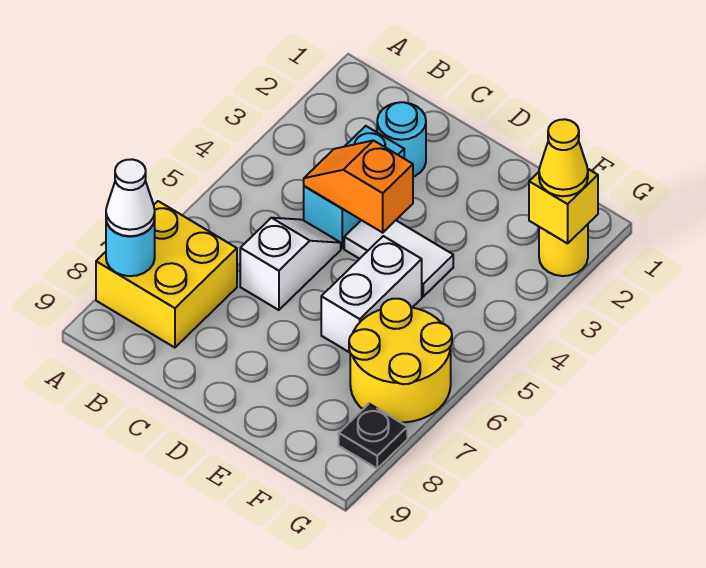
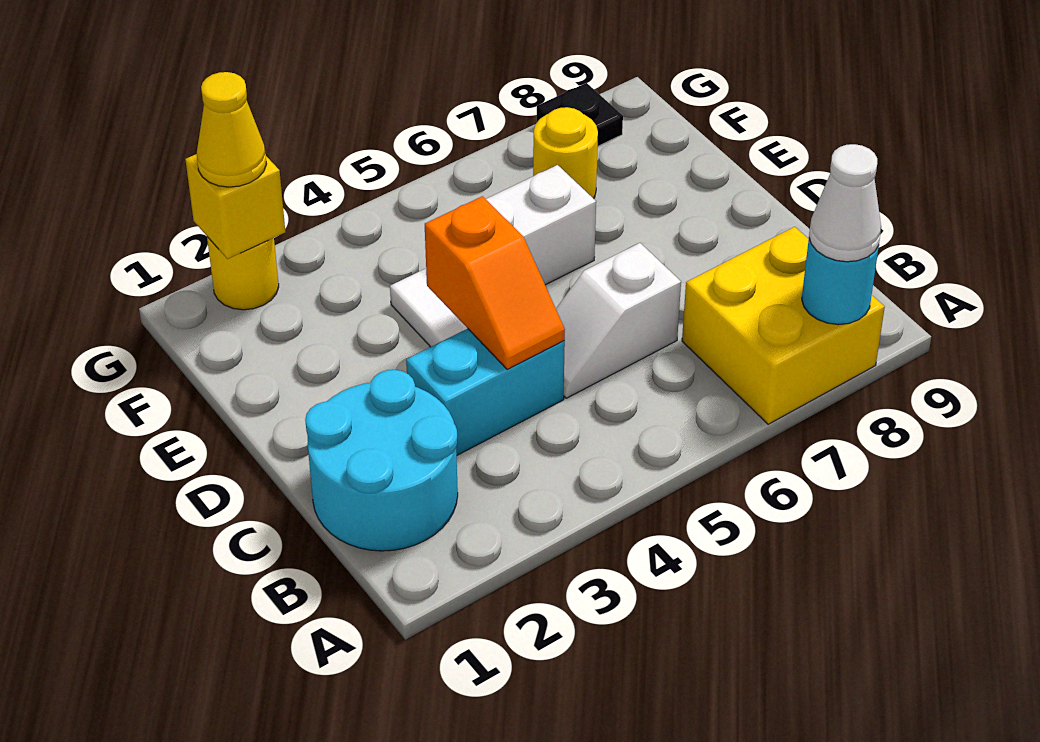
cyan 1x1 round brick [377,102,426,177] -> cyan 2x2 round brick [305,370,458,551]
yellow 2x2 round brick [349,299,452,422] -> yellow 1x1 round brick [533,107,598,199]

